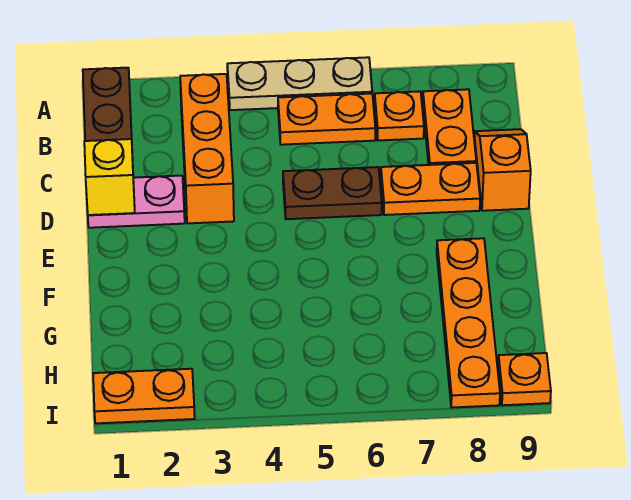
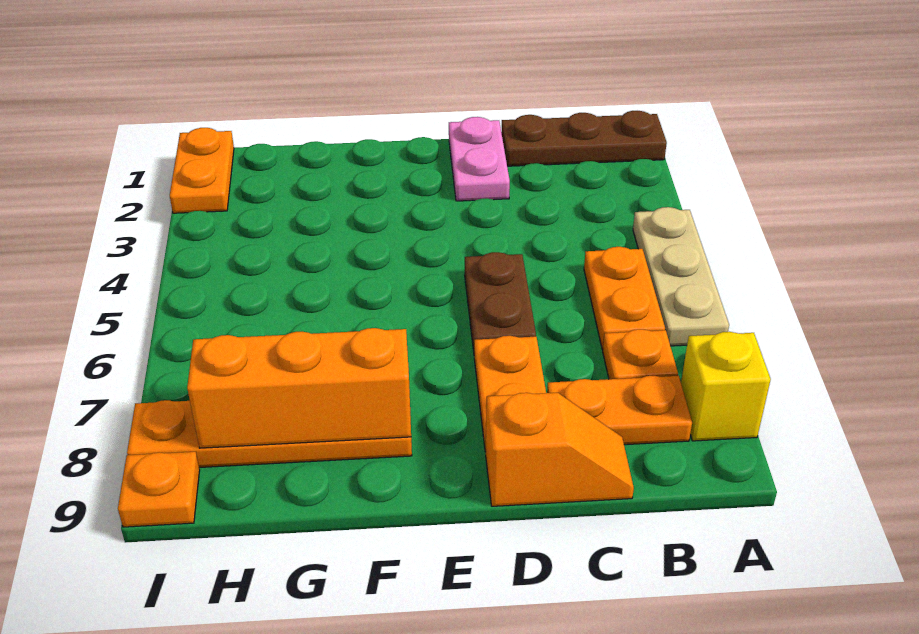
orange 1x3 brick [180,74,234,223] -> orange 1x3 brick moved to [187,328,411,448]
yellow 1x1 brick [84,139,135,215] -> yellow 1x1 brick moved to [681,332,771,441]

